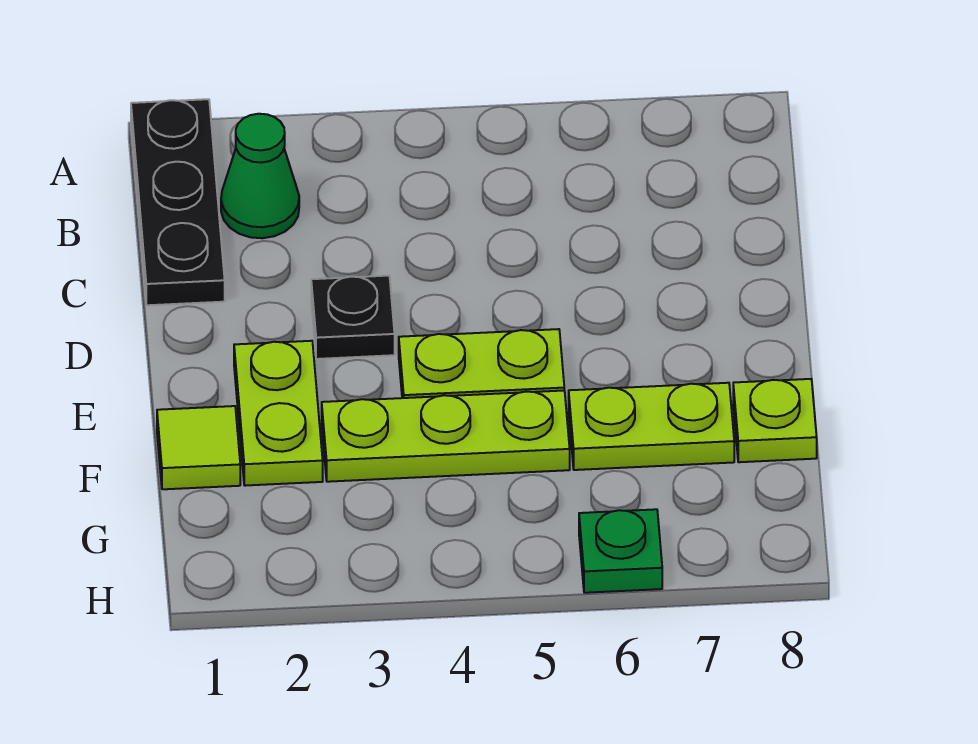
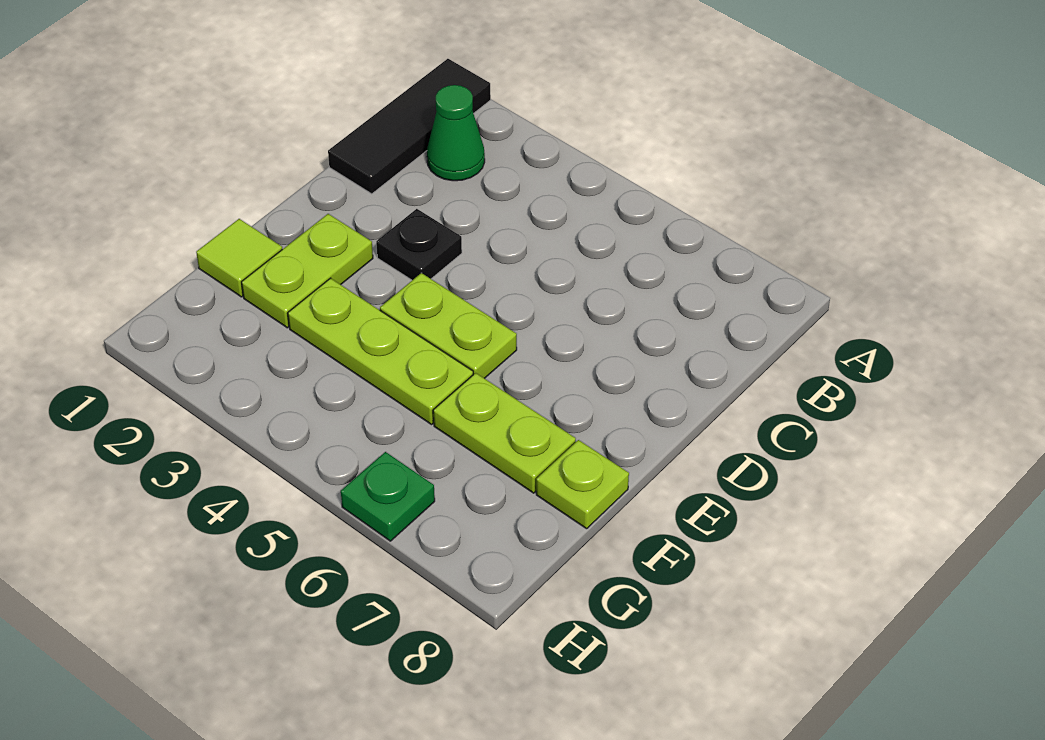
black 1x3 plate [131,99,225,305] -> black 1x3 tile [328,59,491,194]

